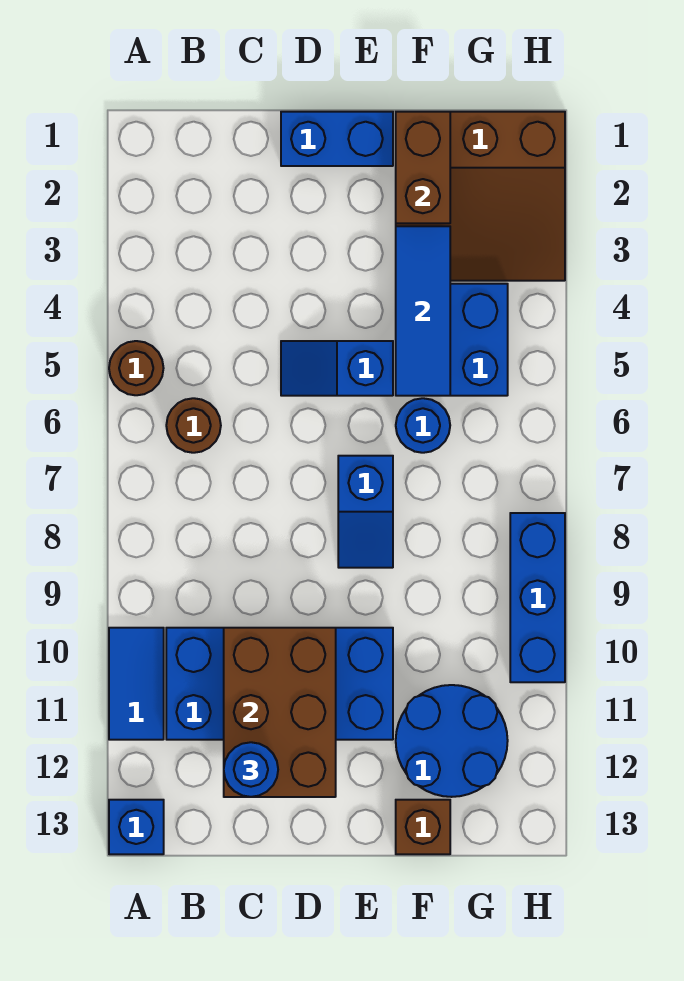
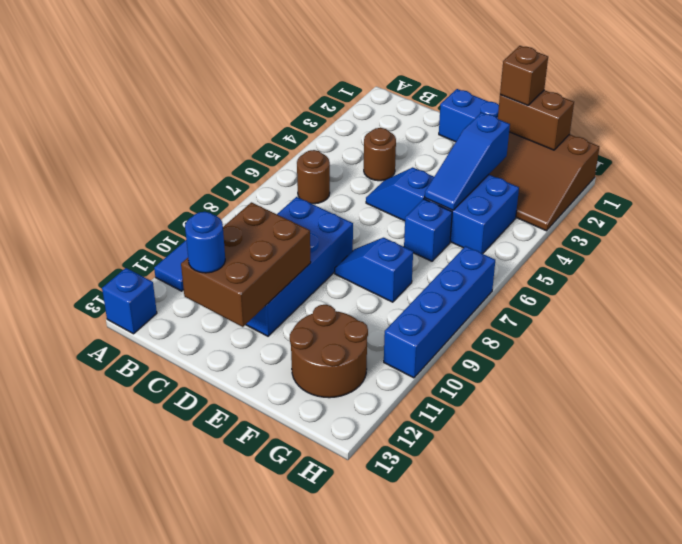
brown 1x1 round brick [109,341,164,395] -> brown 1x1 round brick moved to [364,128,396,181]
blue 2x4 brick [166,628,393,740] -> blue 2x4 brick turned to [246,197,353,336]
blue 1x2 slope [338,456,393,568] -> blue 1x2 slope turned to [335,238,413,302]
brown 1x2 brick [396,112,450,223] -> brown 1x2 brick turned to [498,90,574,150]
blue 1x3 tile [396,226,450,396] -> blue 1x3 slope [425,113,510,210]
blue 1x1 round brick [396,398,450,453] -> blue 1x1 brick [404,199,452,261]
blue 2x2 round brick [396,685,508,797] -> brown 2x2 round brick [290,305,368,398]
brown 1x1 brick [396,800,450,854] -> brown 1x1 brick moved to [500,46,548,105]
blue 1x3 brick [510,513,565,682] -> blue 1x4 brick [384,246,495,378]

